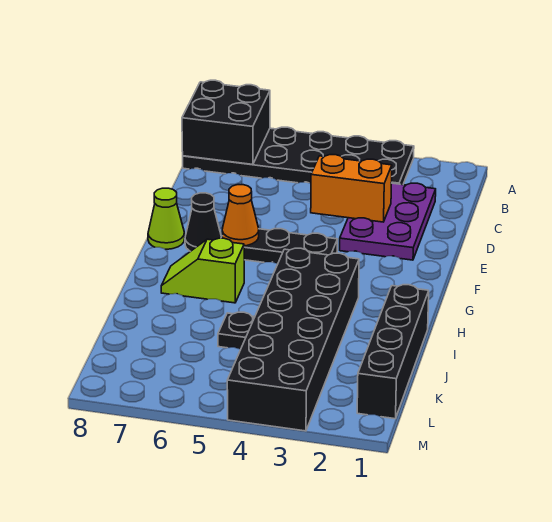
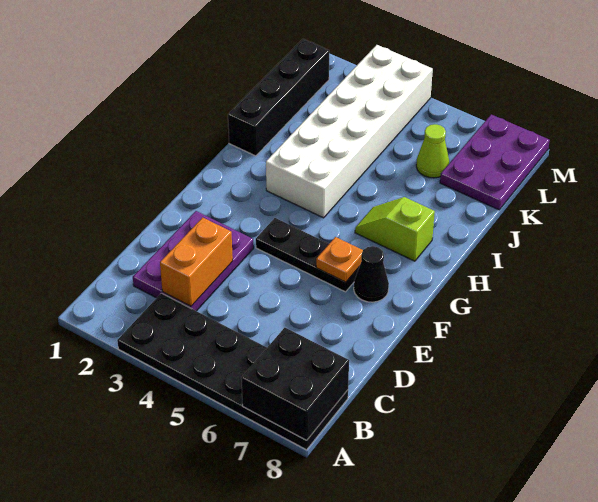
orange 1x2 brick [311,155,392,222] -> orange 1x2 brick turned to [160,217,233,306]
orange 1x1 cone [222,185,259,246] -> orange 1x1 plate [316,237,363,282]
lime 1x1 cone [148,188,185,249] -> lime 1x1 cone moved to [416,124,449,178]
black 2x6 brick [227,248,359,431] -> white 2x6 brick [266,45,433,218]
lime 1x2 slope [161,238,244,303] -> lime 1x2 slope turned to [355,197,435,261]
black 1x1 plate [218,312,255,350] -> none
none -> purple 2x3 plate [440,114,550,210]

